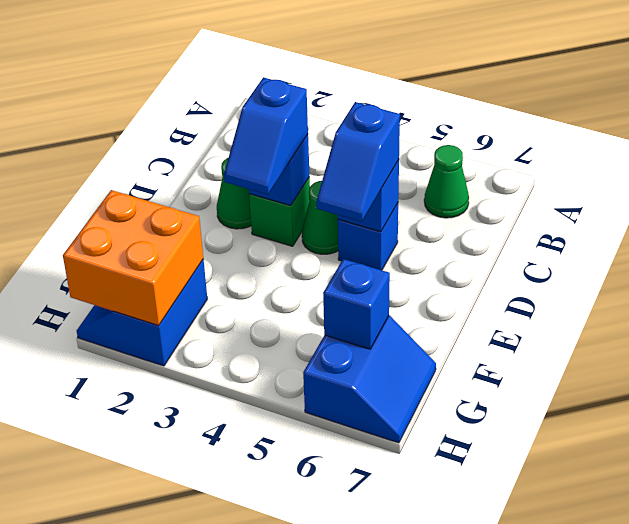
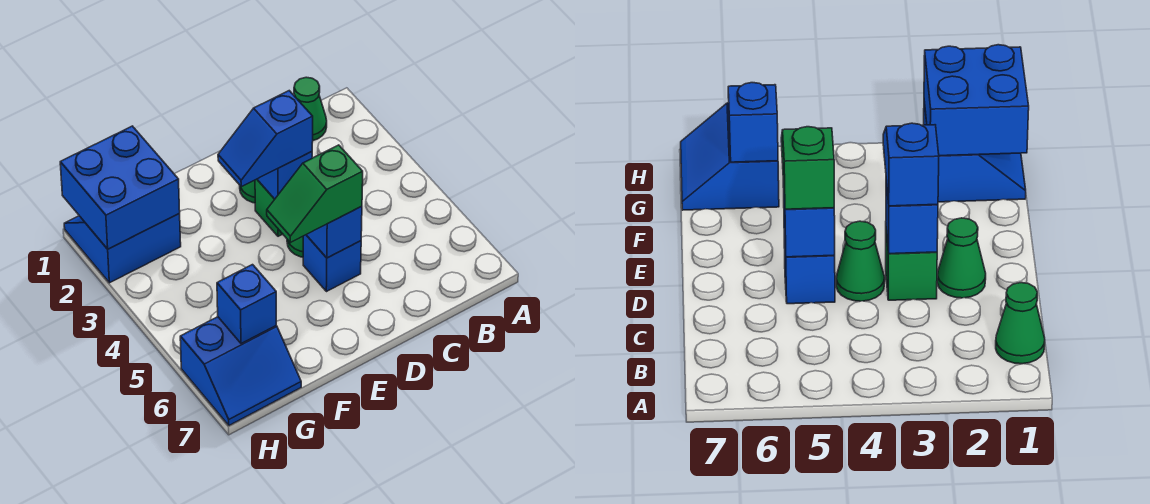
green 1x1 cone [424,145,469,218] -> green 1x1 cone moved to [294,77,327,140]
blue 1x2 slope [317,102,400,222] -> green 1x2 slope [267,145,363,242]
orange 2x2 brick [63,190,203,325] -> blue 2x2 brick [60,126,180,249]

